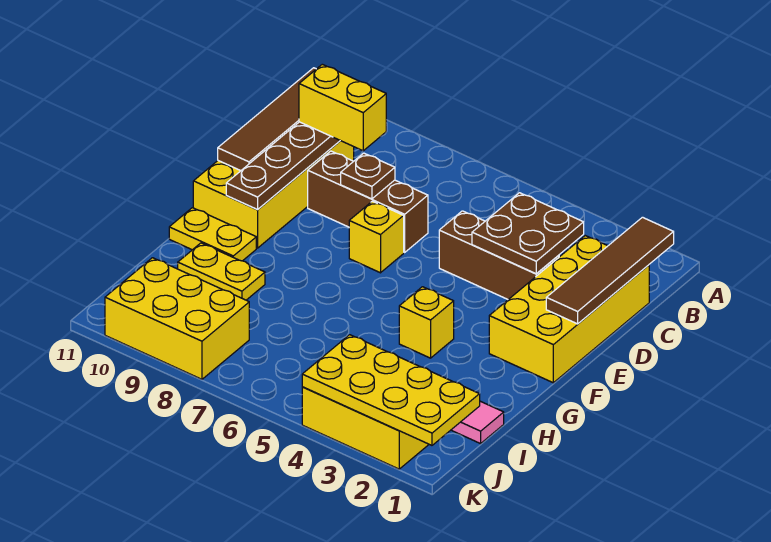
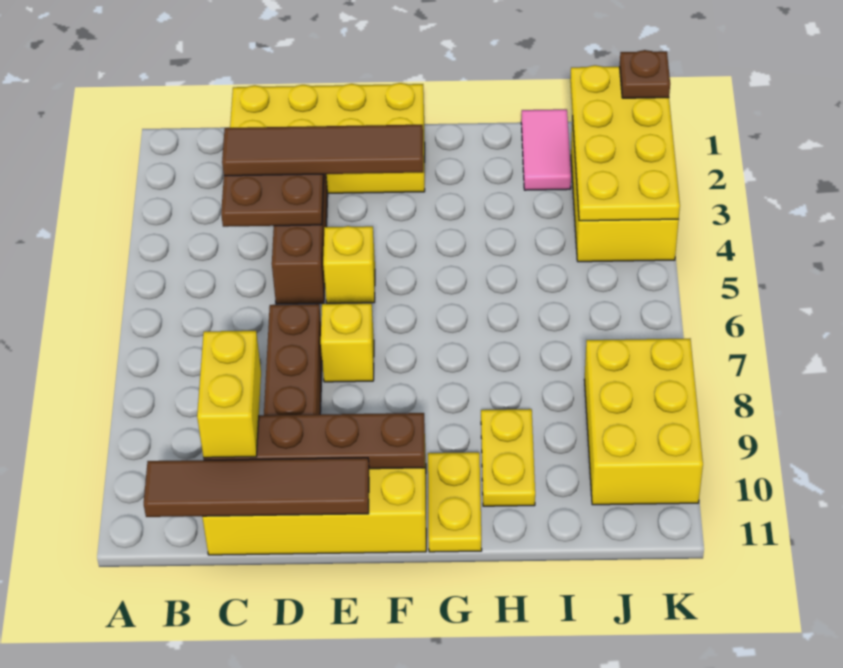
brown 1x4 tile [546,217,674,324] -> brown 1x4 tile moved to [222,125,423,176]
brown 1x1 plate [341,153,395,199] -> brown 1x1 plate moved to [620,50,670,98]
yellow 1x1 brick [399,287,454,358] -> yellow 1x1 brick moved to [323,226,375,303]

